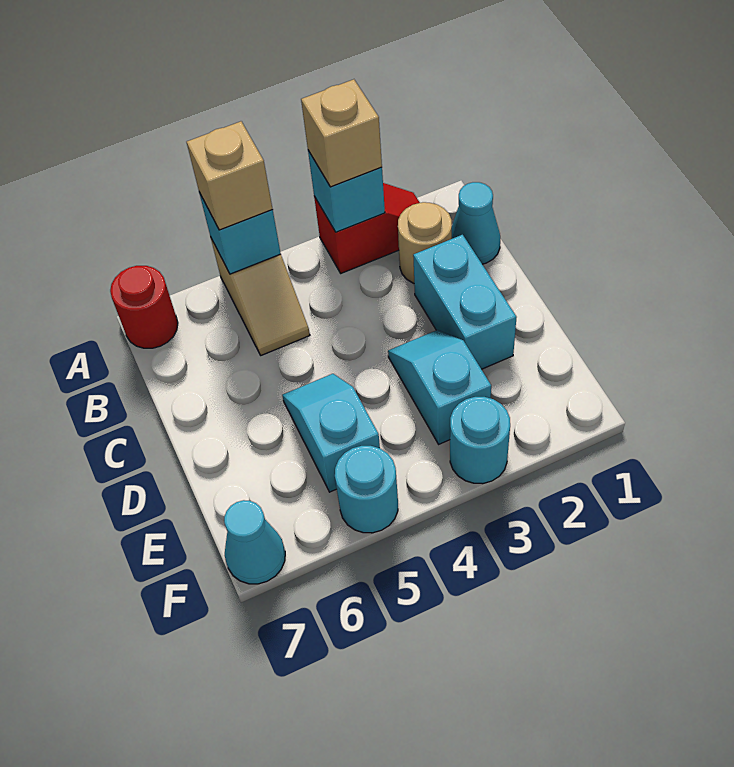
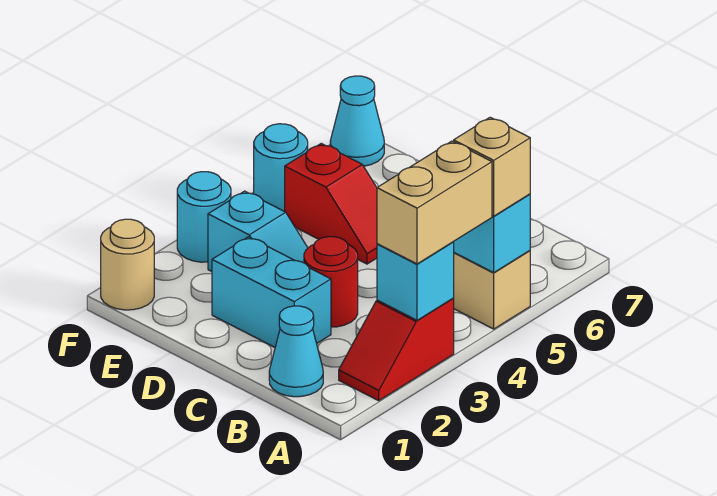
tan 1x1 brick [301,79,382,187] -> tan 1x2 brick [377,141,492,264]
red 1x1 round brick [110,266,178,348] -> red 1x1 round brick moved to [304,237,358,327]
tan 1x1 round brick [398,202,452,283] -> tan 1x1 round brick moved to [101,219,154,310]
cyan 1x2 slope [282,374,380,492] -> red 1x2 slope [285,143,377,264]

